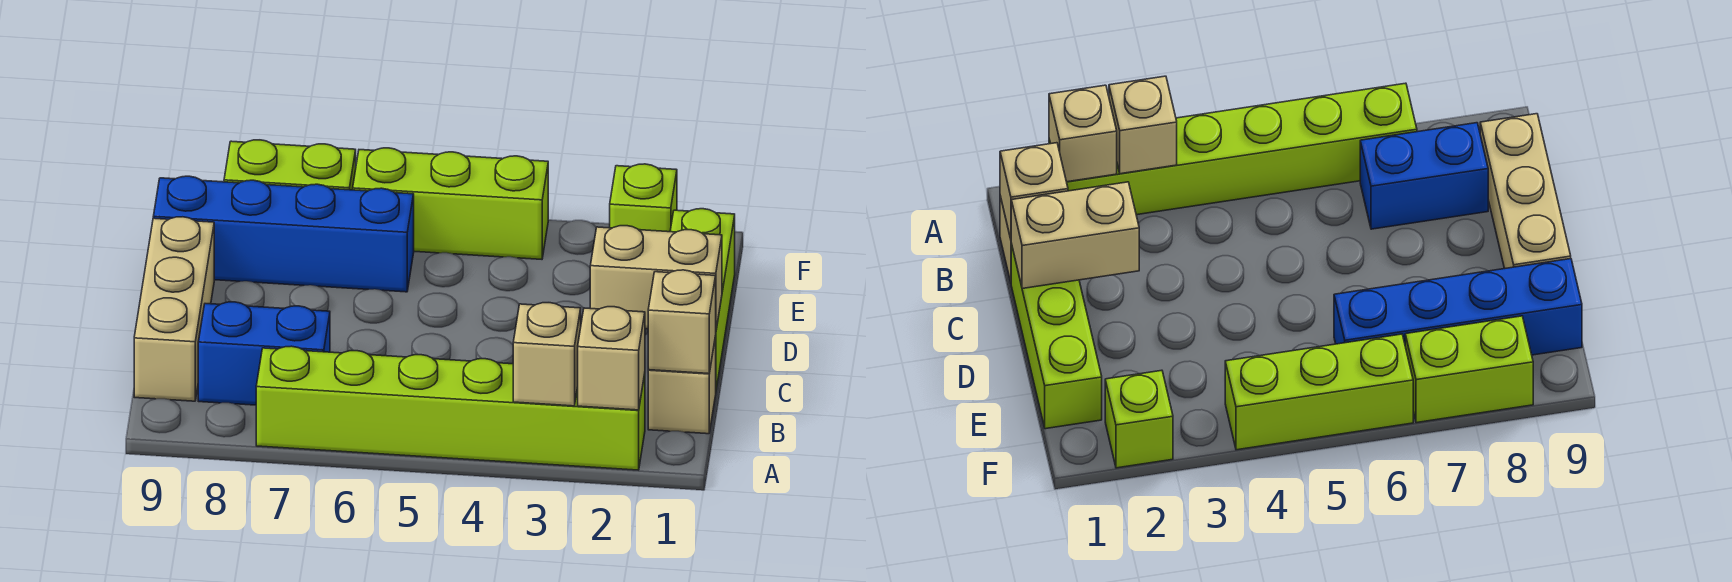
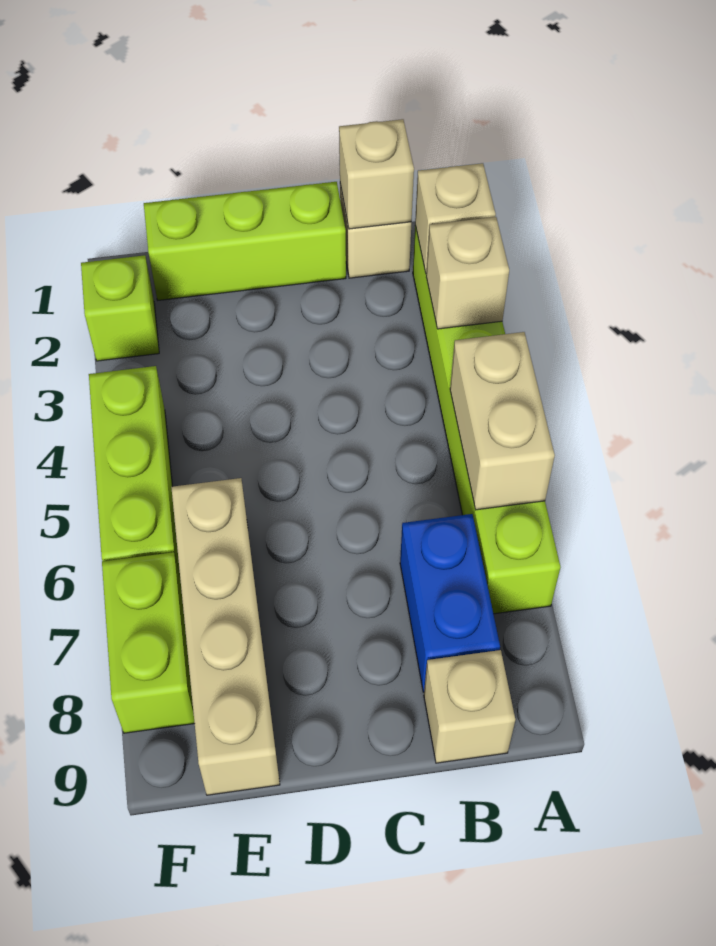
tan 1x3 brick [134,217,214,401] -> tan 1x1 brick [424,650,515,763]
tan 1x2 brick [590,226,722,329] -> tan 1x2 brick moved to [450,332,555,510]
blue 1x4 brick [153,176,414,292] -> tan 1x4 brick [171,478,280,795]

